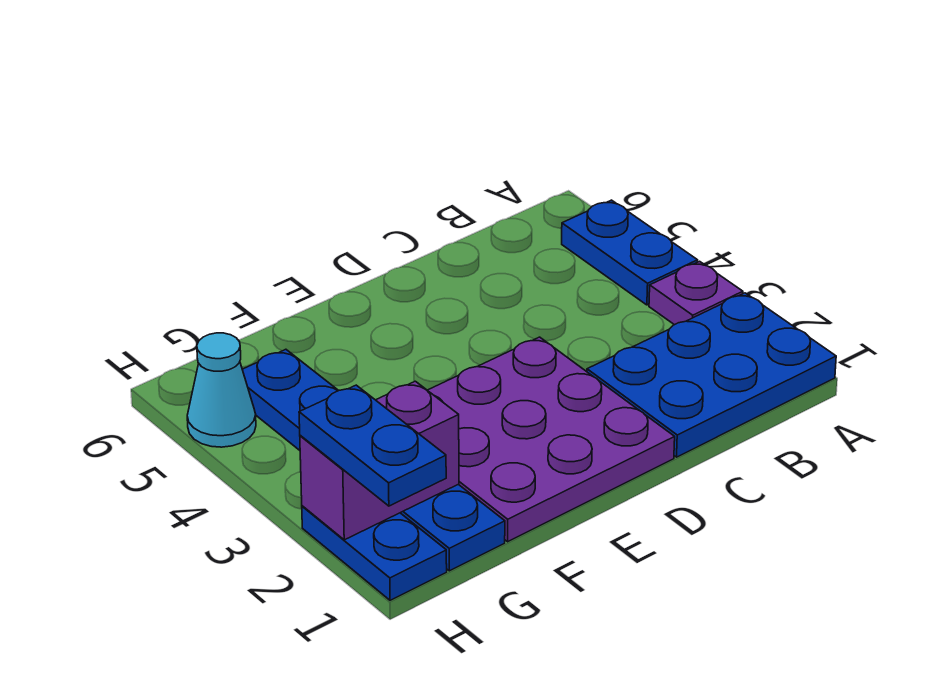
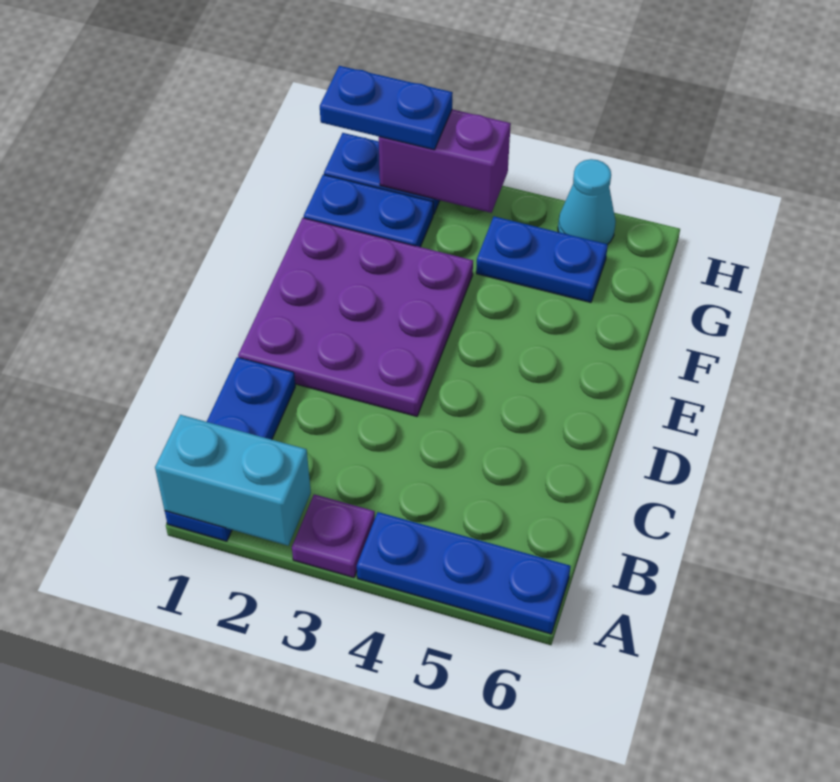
blue 2x3 plate [587,293,836,457] -> blue 1x3 plate [165,357,295,541]
none -> cyan 1x2 brick [155,415,311,546]
blue 1x2 plate [562,200,698,305] -> blue 1x3 plate [357,512,571,634]
purple 1x2 brick [300,381,459,540] -> purple 1x2 brick turned to [379,109,511,213]

